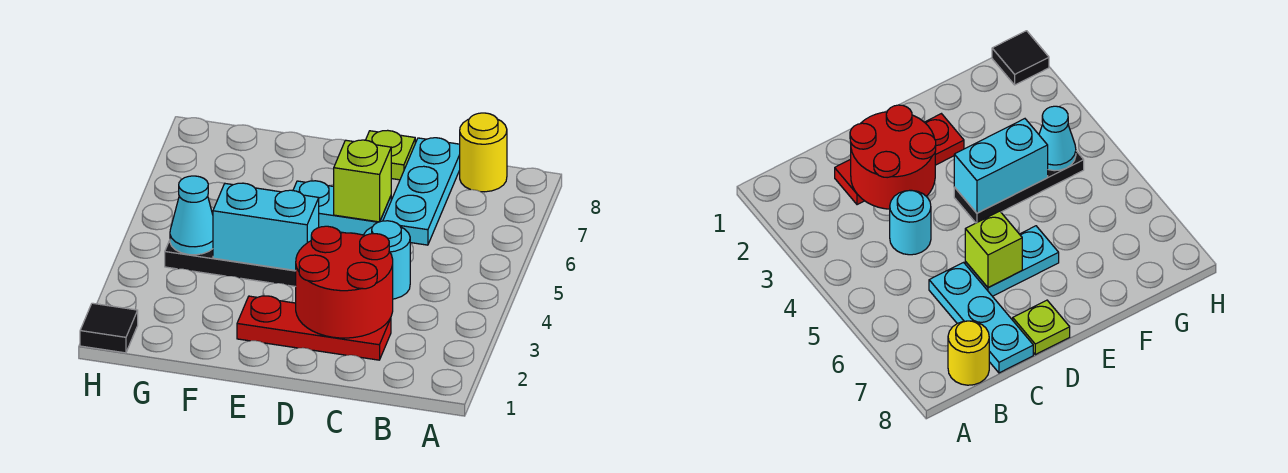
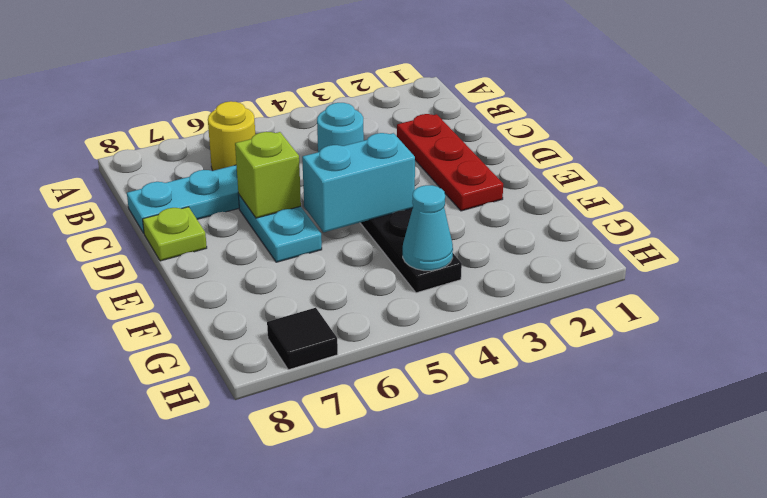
yellow 1x1 round brick [460,113,507,192] -> yellow 1x1 round brick moved to [208,101,255,171]
red 2x2 round brick [296,226,393,338] -> none
cyan 1x2 brick [213,183,319,271] -> cyan 1x2 brick turned to [302,133,415,232]
black 1x1 tile [80,303,138,353] -> black 1x1 tile moved to [267,308,338,370]

